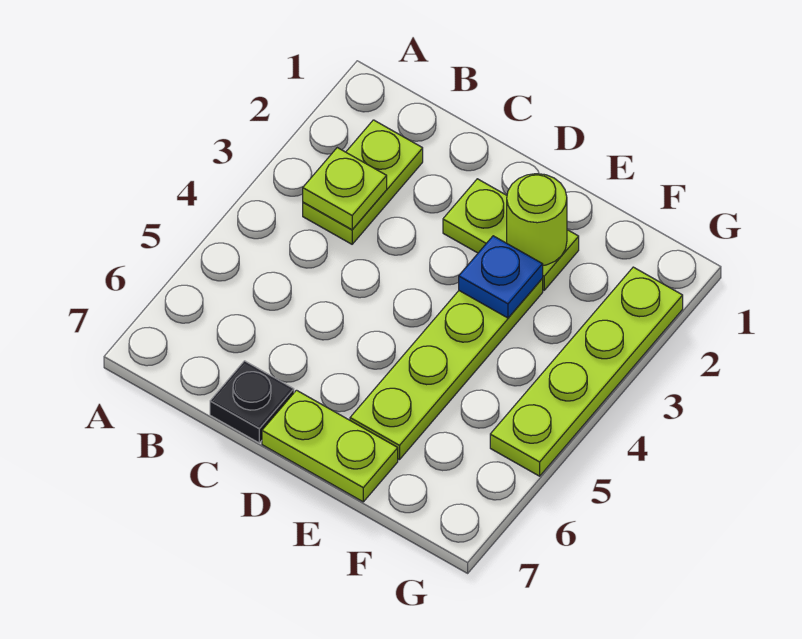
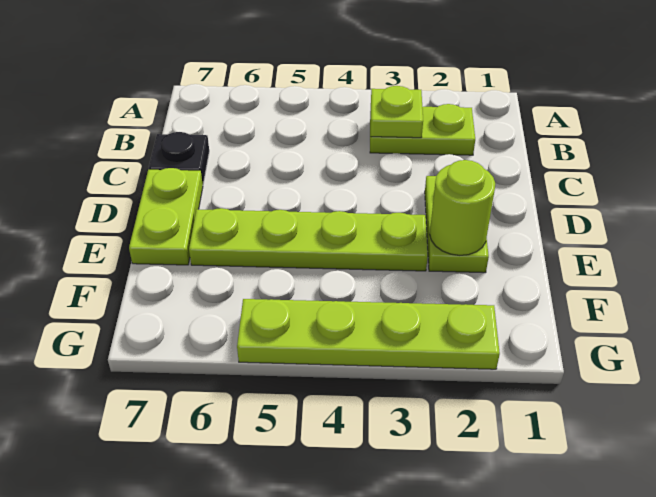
blue 1x1 plate [459,236,543,318] -> none

